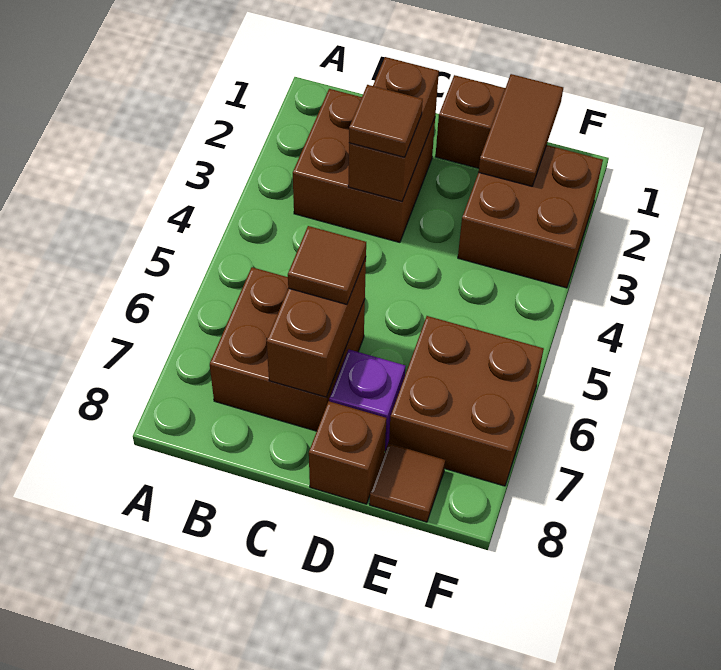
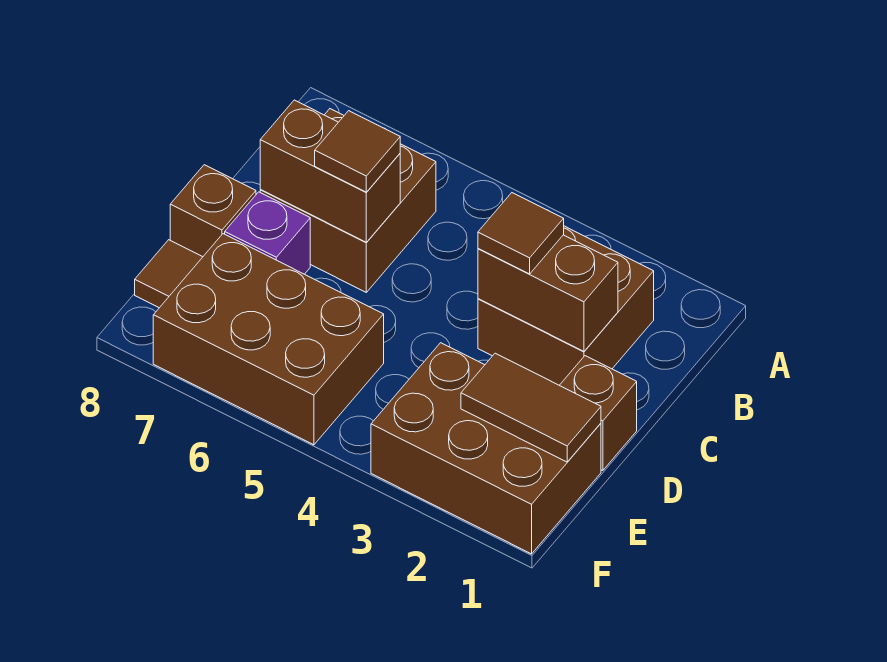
brown 2x2 brick [458,145,603,288] -> brown 2x3 brick [371,343,601,554]
brown 2x2 brick [389,316,544,486] -> brown 2x3 brick [153,234,384,445]

